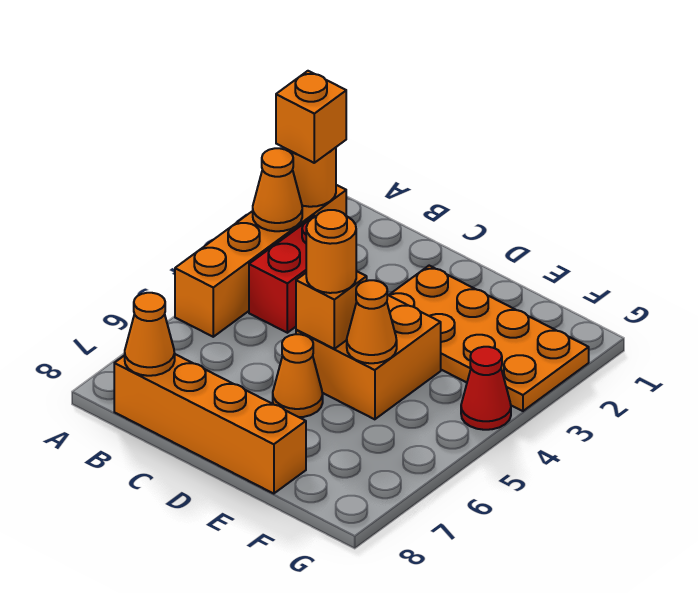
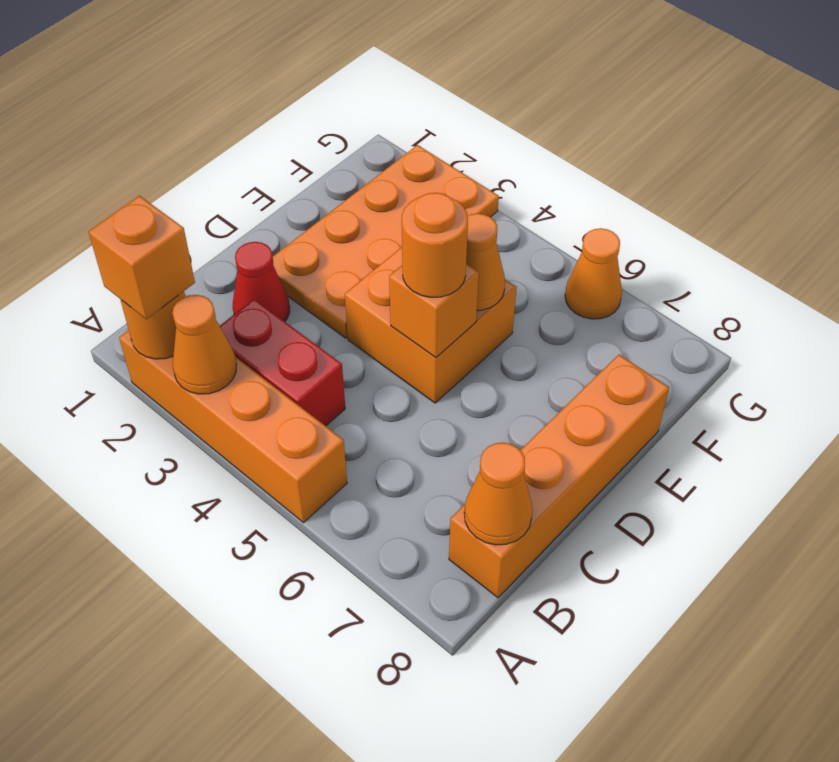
orange 1x1 cone [273,334,323,417] -> orange 1x1 cone moved to [565,228,622,319]
red 1x1 cone [461,347,511,430] -> red 1x1 cone moved to [233,242,290,321]

